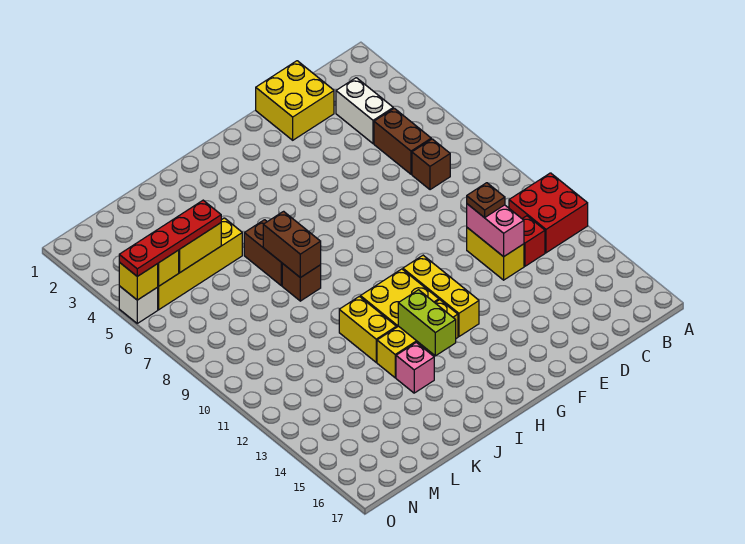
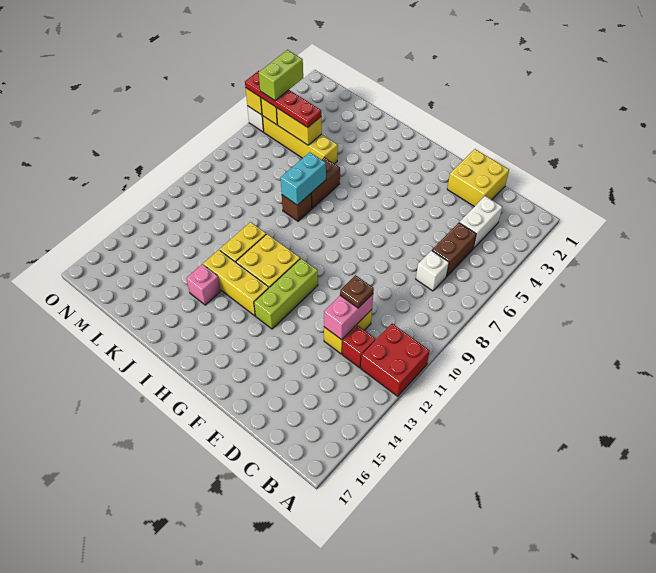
brown 1x1 brick [412,139,450,190] -> white 1x1 brick [416,251,449,291]
yellow 1x3 brick [403,255,479,337] -> lime 1x3 brick [254,258,318,329]
lime 1x2 brick [398,290,456,356] -> lime 1x2 brick moved to [259,50,303,100]
brown 1x2 brick [263,211,321,278] -> cyan 1x2 brick [281,152,326,205]

